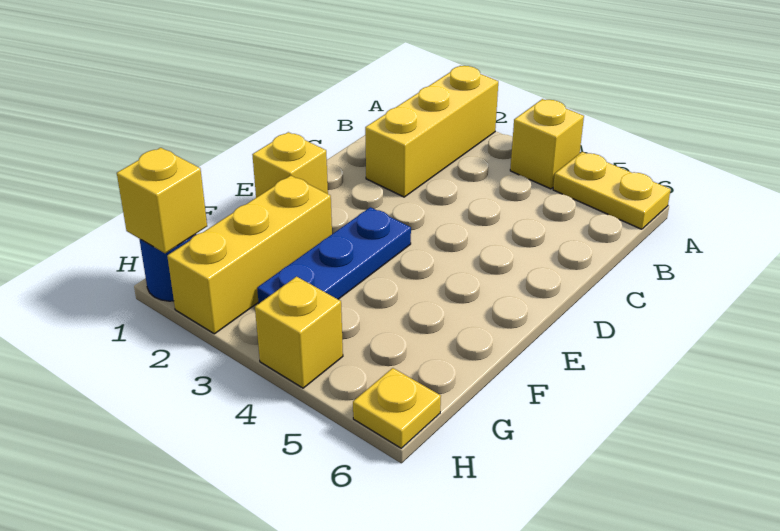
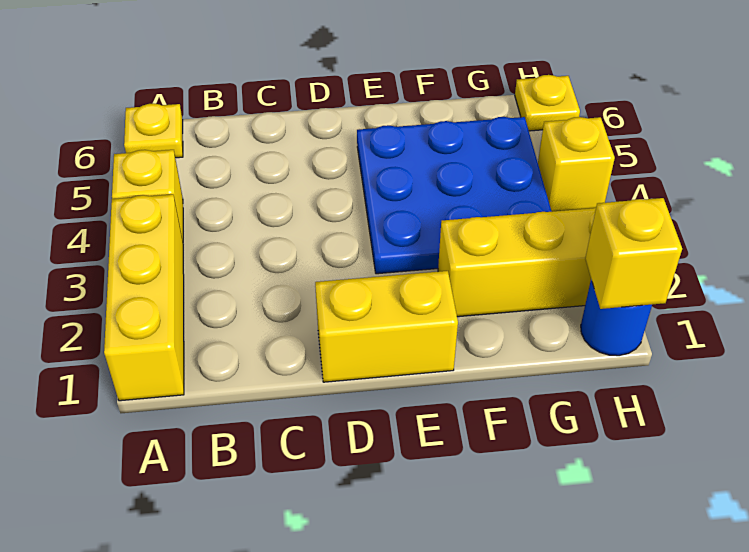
yellow 1x3 brick [365,66,498,197] -> yellow 1x3 brick turned to [104,194,184,401]
yellow 1x2 plate [553,152,671,229] -> yellow 1x1 plate [124,103,183,158]
yellow 1x1 brick [252,132,328,198] -> yellow 1x2 brick [315,271,458,382]
blue 1x3 plate [257,207,411,303] -> blue 3x3 plate [357,117,552,274]

